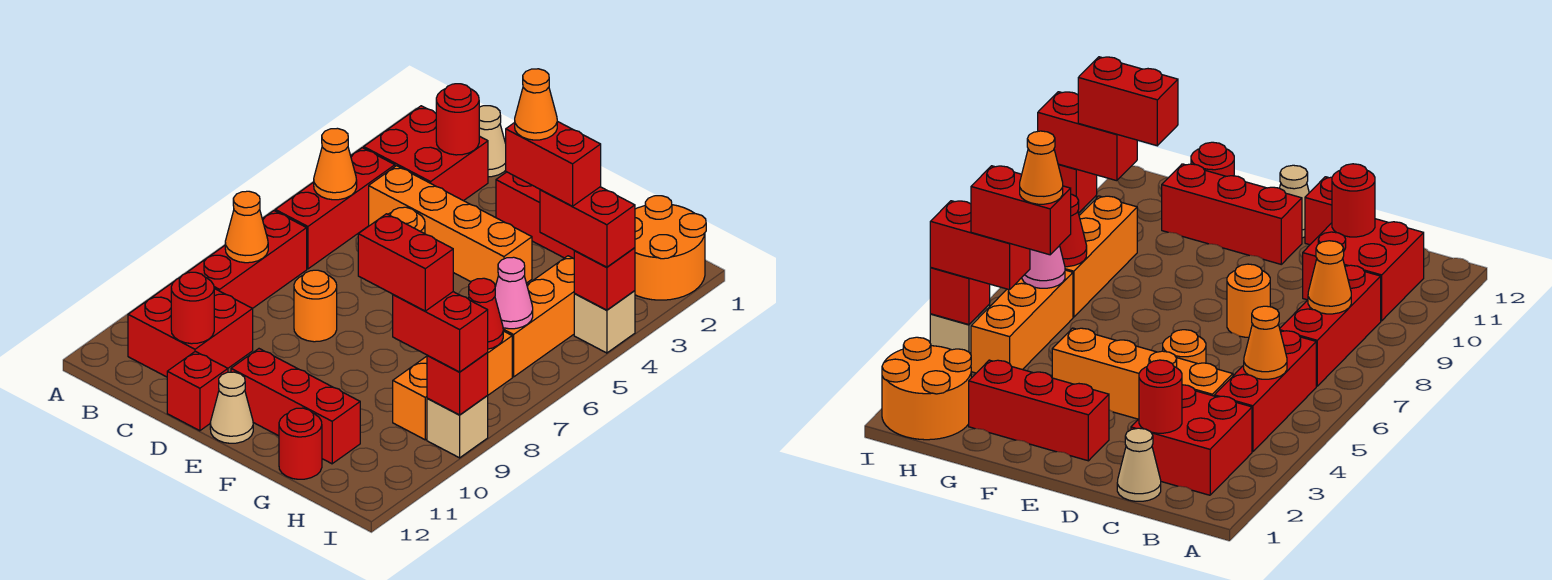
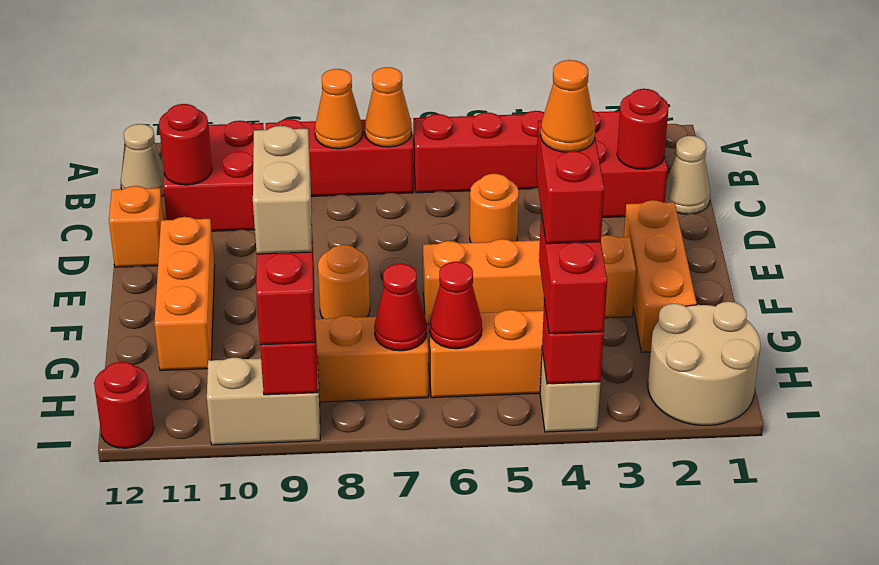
orange 1x1 cone [314,128,357,200] -> orange 1x1 cone moved to [365,67,412,147]
orange 1x4 brick [369,166,532,287] -> orange 1x4 brick turned to [423,235,636,324]
orange 1x1 round brick [294,270,337,342] -> orange 1x1 round brick moved to [318,245,370,319]
red 1x1 brick [167,351,228,431] -> orange 1x1 brick [109,186,164,267]
red 1x3 brick [496,172,574,259] -> orange 1x3 brick [624,200,697,352]
red 1x3 brick [231,349,360,464] -> orange 1x3 brick [154,217,215,371]
tan 1x1 cone [210,372,253,443] -> tan 1x1 cone moved to [121,124,164,197]
red 1x2 brick [358,214,453,311] -> tan 1x2 brick [253,126,312,254]
red 1x1 round brick [279,408,322,479] -> red 1x1 round brick moved to [94,362,154,448]
orange 2x2 round brick [635,196,706,300] -> tan 2x2 round brick [648,302,760,425]
pink 1x1 cone [495,257,533,329] -> red 1x1 cone [430,262,482,349]
tan 1x1 brick [427,396,488,458] -> tan 1x2 brick [207,358,320,445]

